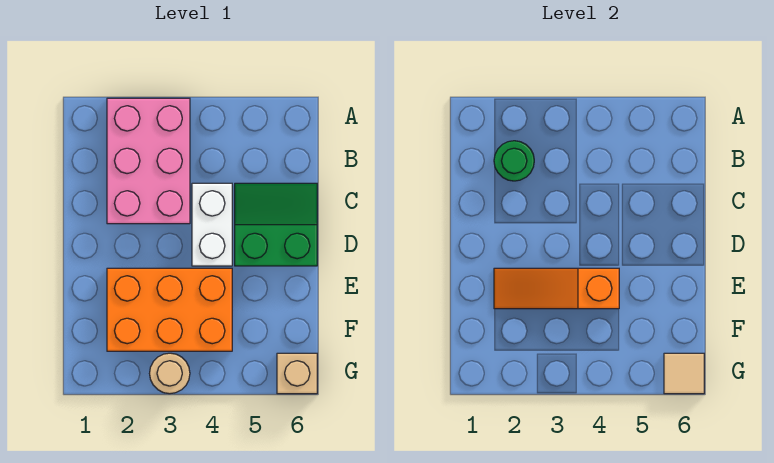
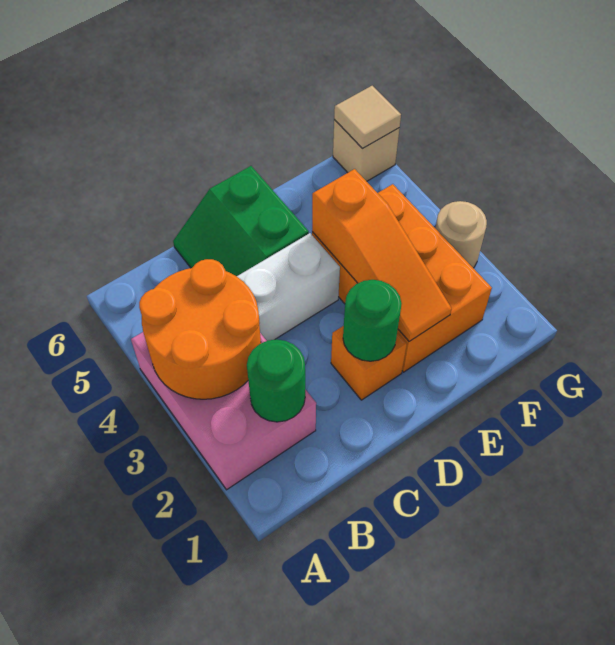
pink 2x3 brick [107,98,190,224] -> pink 2x3 brick turned to [131,332,316,490]
none -> orange 2x2 round brick [139,259,261,399]
none -> orange 1x1 brick [331,326,407,400]
none -> green 1x1 round brick [343,280,402,361]

